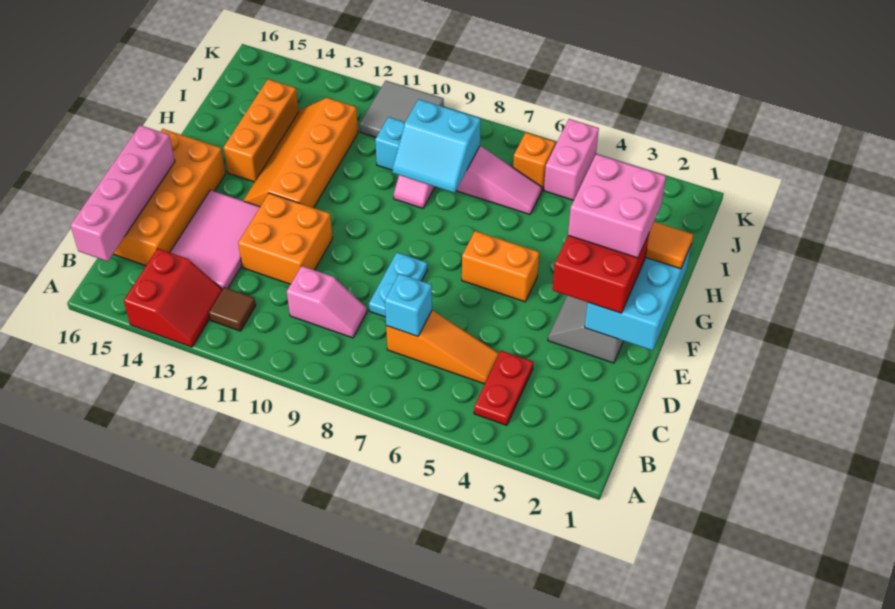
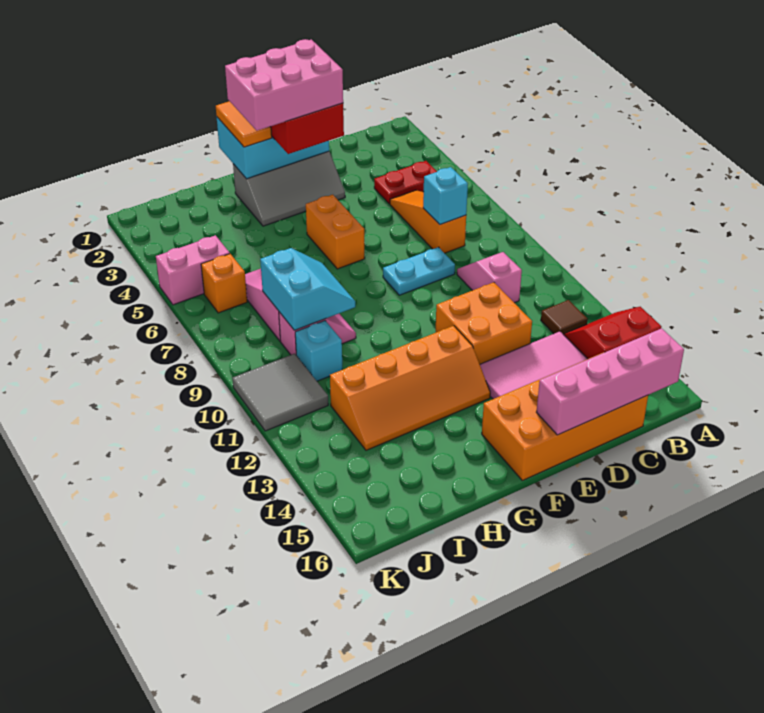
pink 2x2 brick [568,154,666,258] -> pink 2x3 brick [225,39,343,131]
orange 1x3 brick [223,79,299,182] -> none

